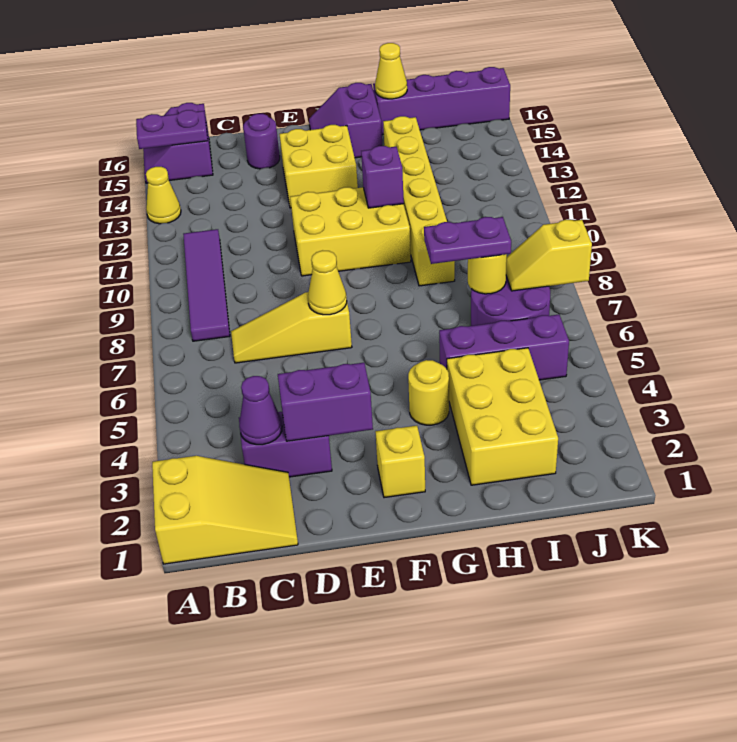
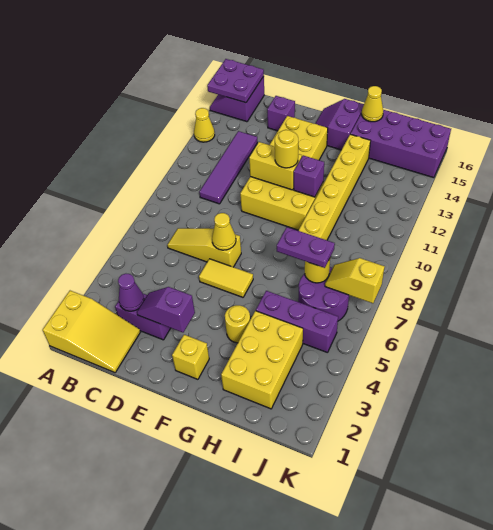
purple 1x2 plate [136,110,208,149] -> purple 2x2 plate [207,59,264,103]
purple 1x4 tile [183,229,230,341] -> purple 1x4 tile moved to [199,131,257,204]
purple 1x2 brick [278,363,373,441] -> purple 1x2 slope [137,287,195,332]
purple 1x1 round brick [243,114,280,169] -> purple 1x1 brick [267,96,295,131]
none -> yellow 1x2 tile [199,259,253,297]
none -> yellow 1x2 brick [249,142,302,190]
none -> yellow 1x1 round brick [275,130,298,168]
purple 1x4 brick [373,67,510,135] -> purple 2x4 brick [351,110,451,178]

